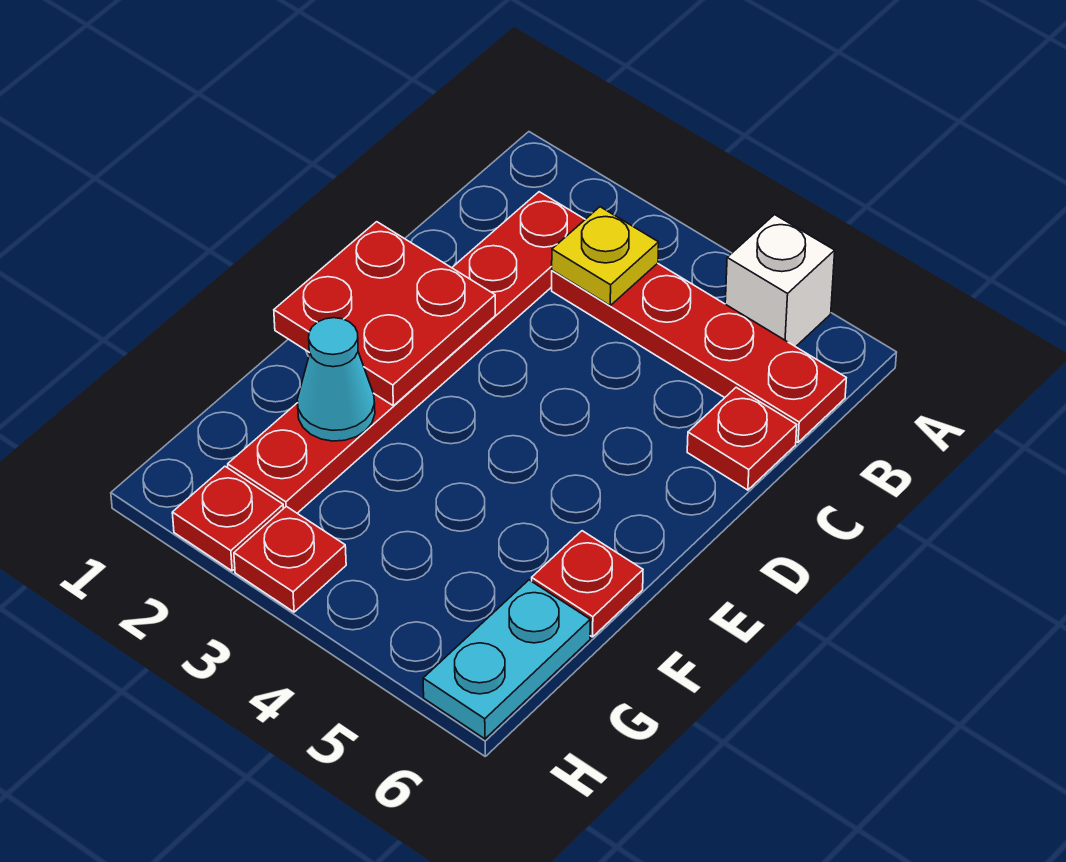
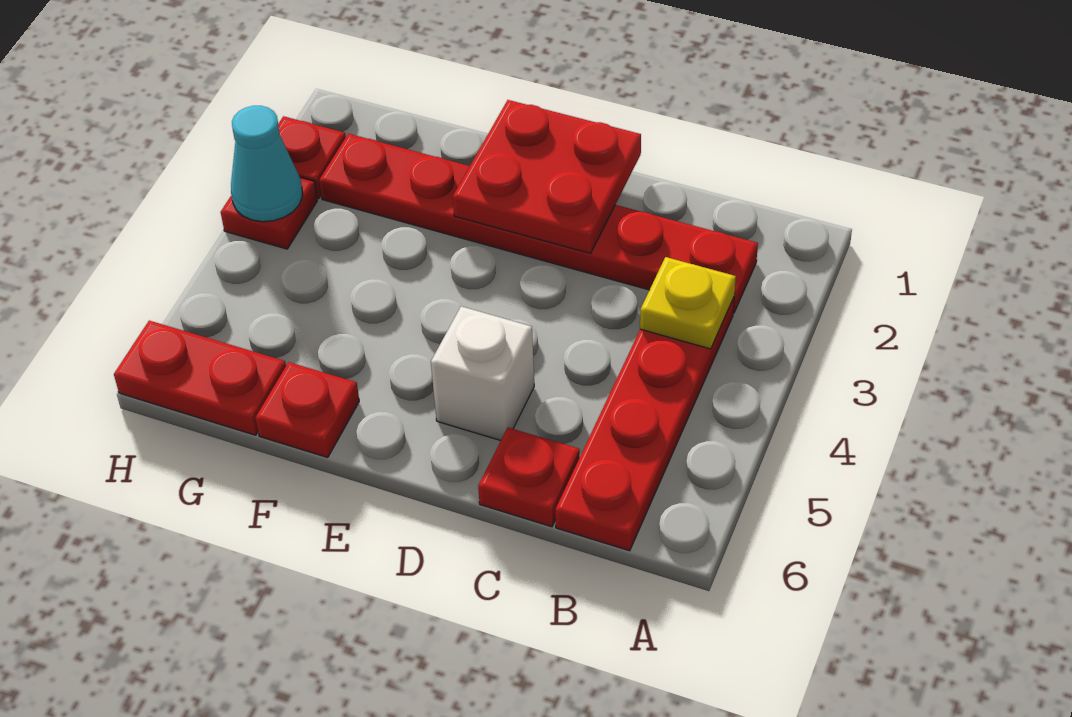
white 1x1 brick [725,215,835,347] -> white 1x1 brick moved to [431,306,534,440]
cyan 1x1 cone [297,318,375,441] -> cyan 1x1 cone moved to [231,106,302,222]
cyan 1x2 plate [423,580,590,739] -> red 1x2 plate [114,321,286,435]

